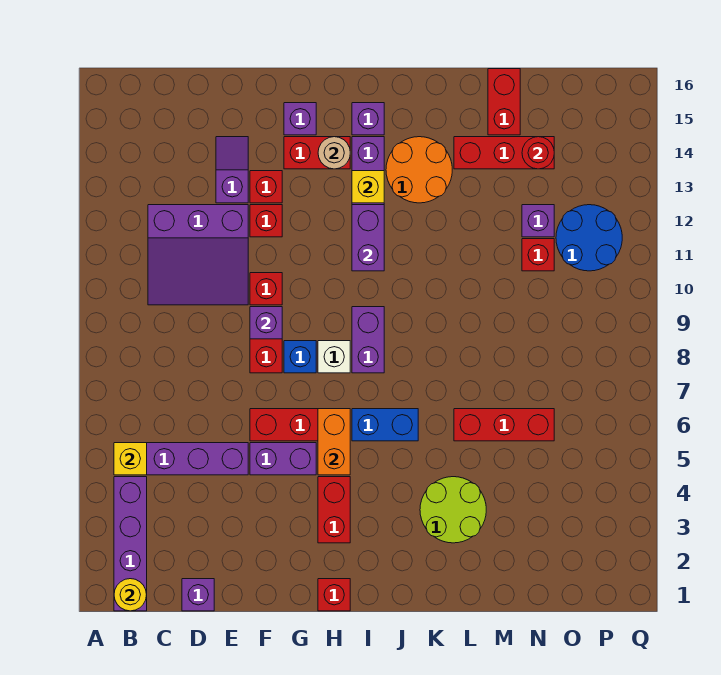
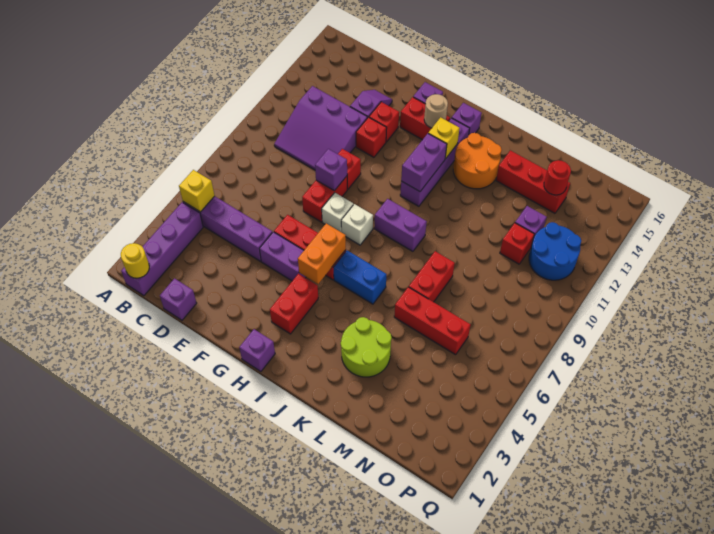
blue 1x1 brick [284,341,316,373] -> white 1x1 brick [322,193,353,232]
red 1x1 brick [318,579,350,611] -> purple 1x1 brick [239,329,275,371]
purple 1x2 brick [352,307,384,373] -> purple 1x2 brick turned to [374,199,427,251]
red 1x2 brick [488,69,520,135] -> red 1x2 brick moved to [409,251,455,302]

